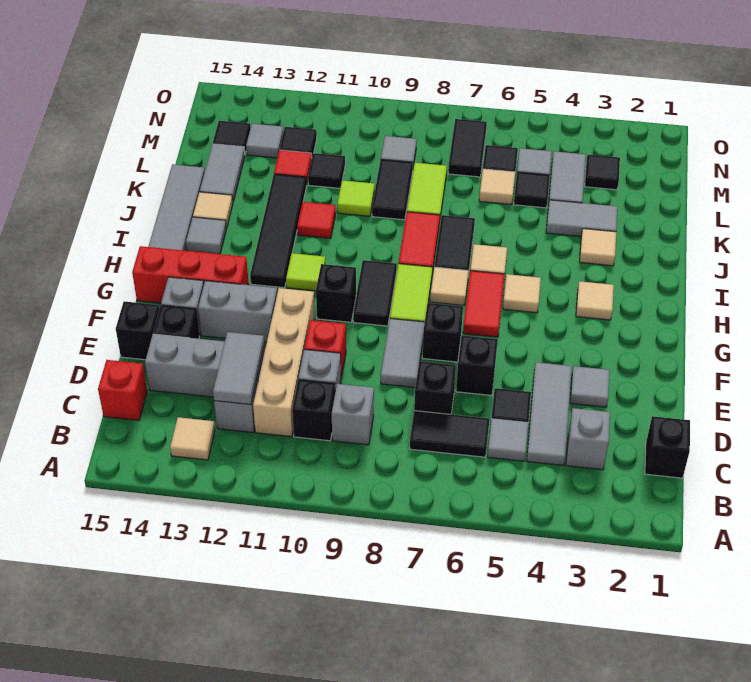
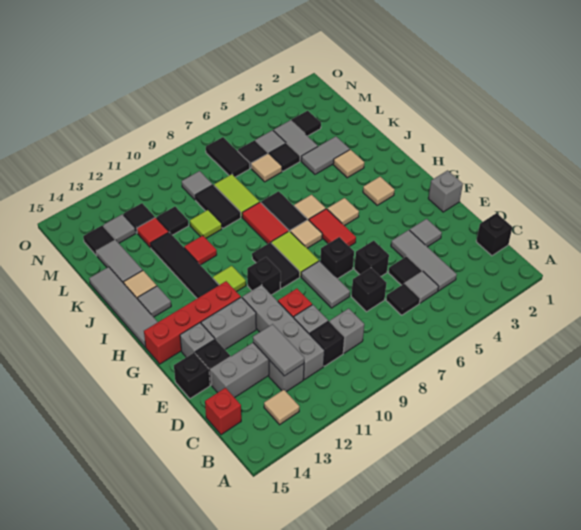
grey 1x1 brick [566,408,610,470] -> grey 1x1 brick moved to [428,170,463,212]
black 1x2 tile [410,411,489,457] -> black 1x1 tile [386,283,420,315]
tan 1x4 brick [253,288,315,437] -> grey 1x4 brick [242,285,325,380]
red 1x3 brick [132,246,249,303] -> red 1x4 brick [144,281,241,364]

